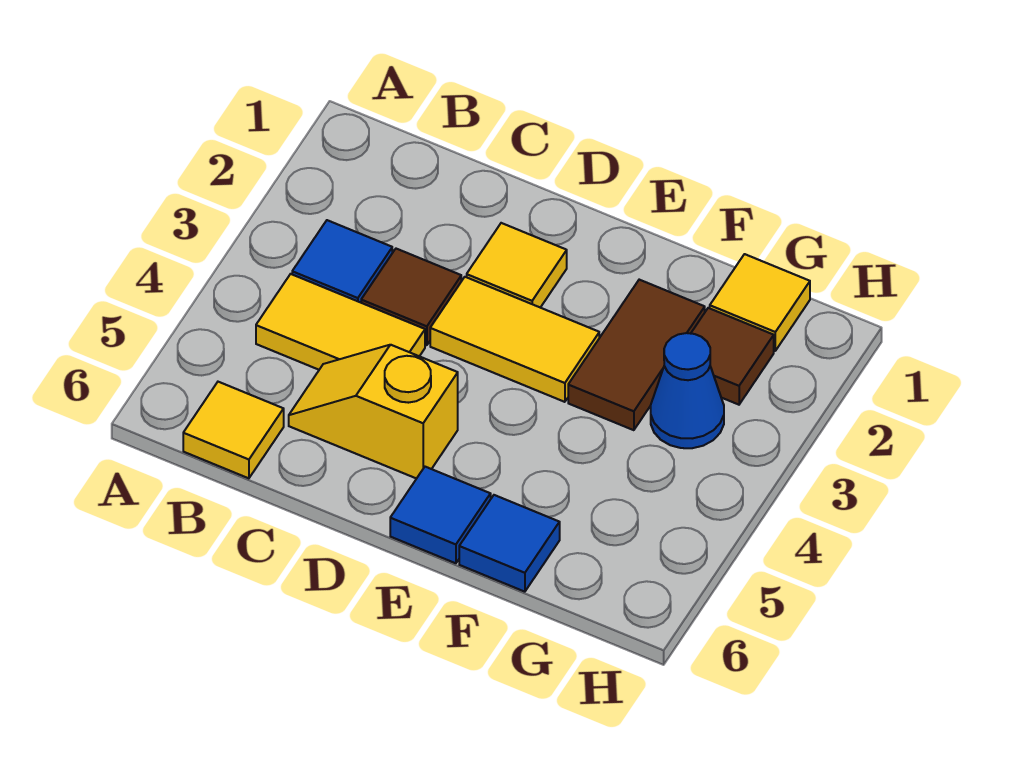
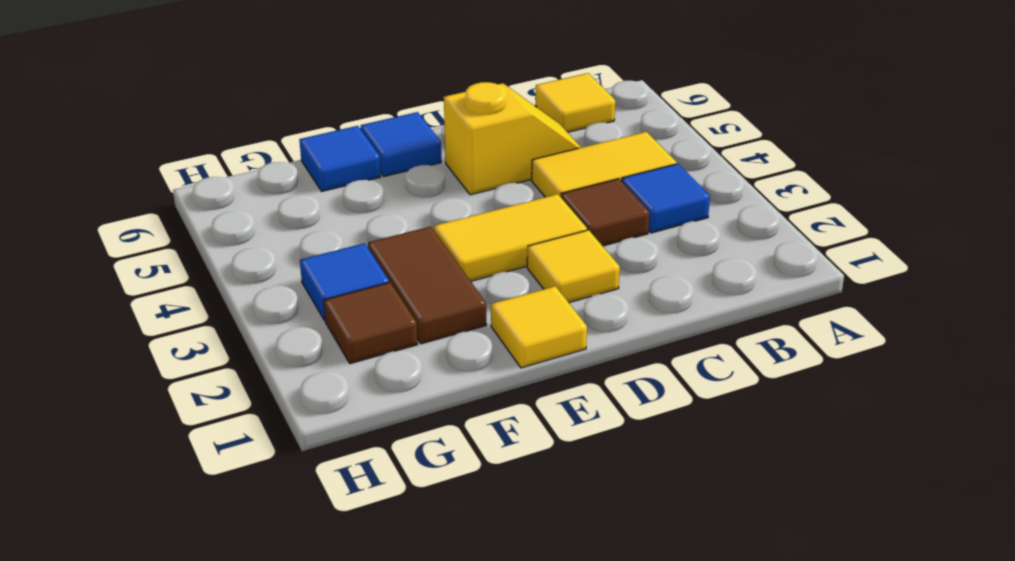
yellow 1x1 tile [710,254,810,351] -> yellow 1x1 tile moved to [491,286,587,368]
blue 1x1 cone [651,333,724,448] -> blue 1x1 tile [300,243,389,321]

